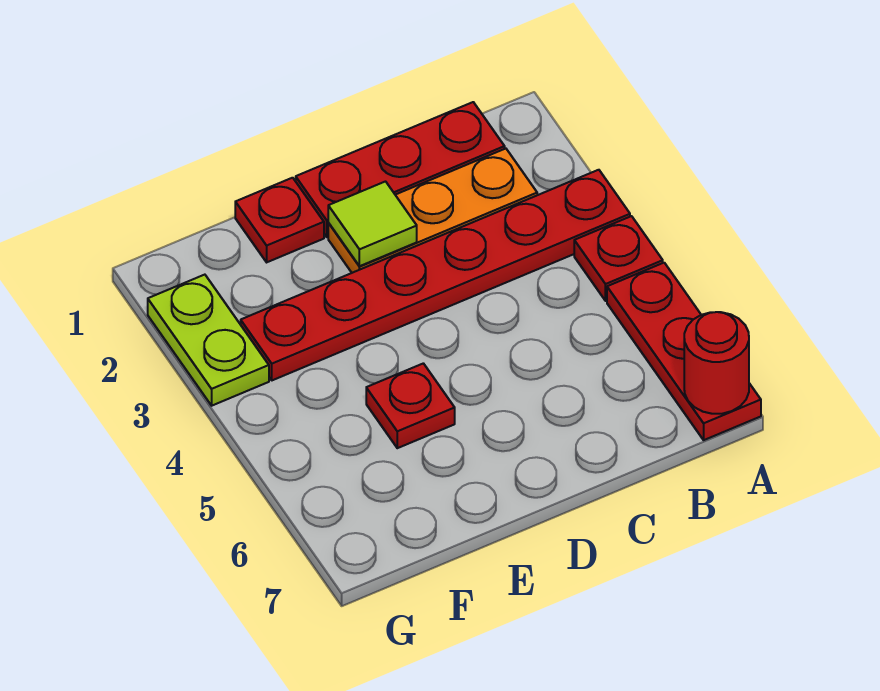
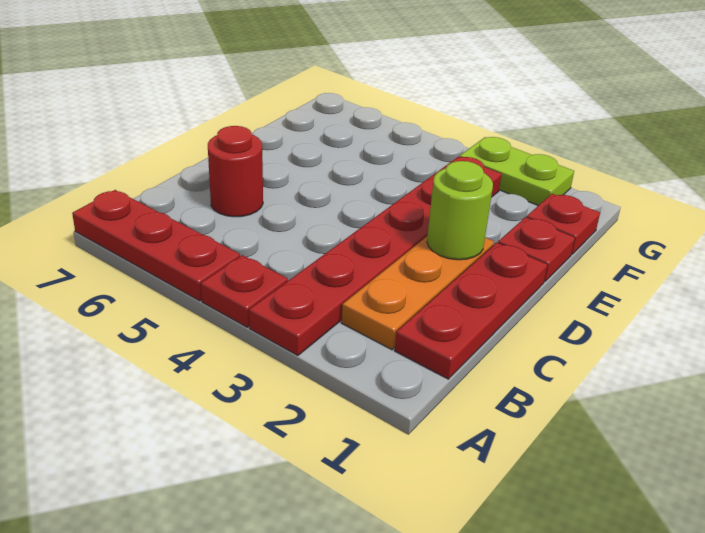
red 1x1 round brick [684,312,749,414] -> red 1x1 round brick moved to [208,126,263,217]
lime 1x1 tile [328,182,417,266] -> lime 1x1 round brick [427,161,493,260]
red 1x1 plate [366,363,455,448] -> red 1x1 plate moved to [527,194,600,254]

